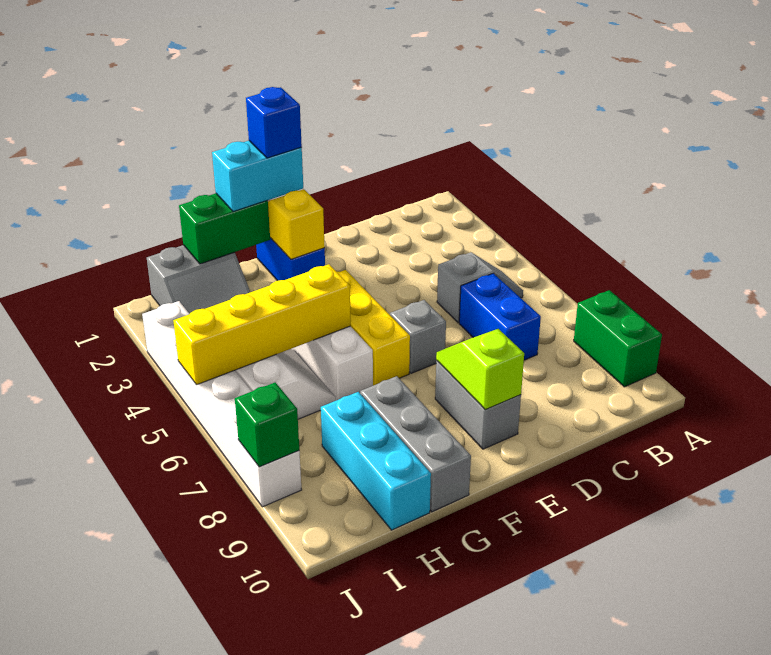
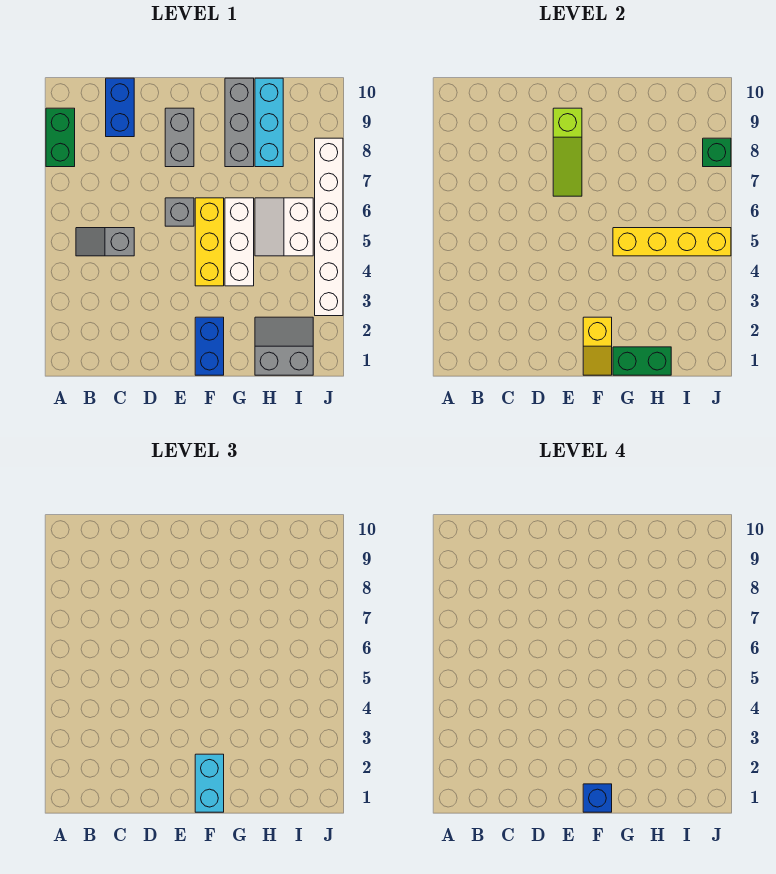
blue 1x2 brick [459,273,541,360] -> blue 1x2 brick moved to [106,78,134,137]
lime 1x2 slope [436,329,524,410] -> lime 1x3 slope [553,108,582,196]
cyan 1x2 brick [212,141,303,212] -> cyan 1x2 brick turned to [195,754,224,812]

